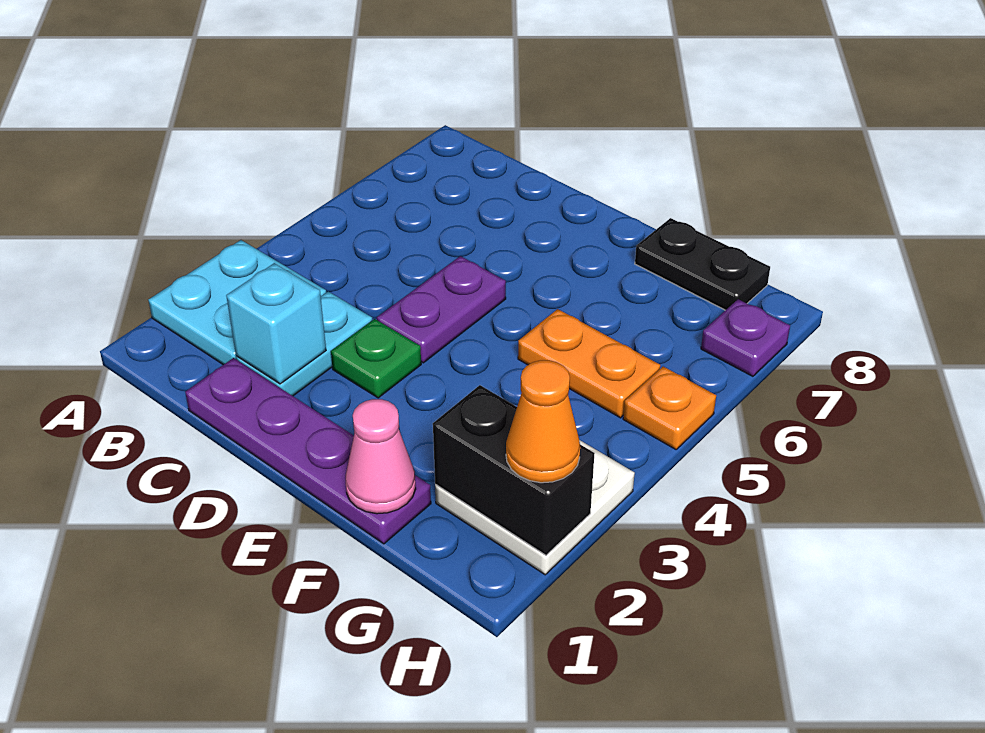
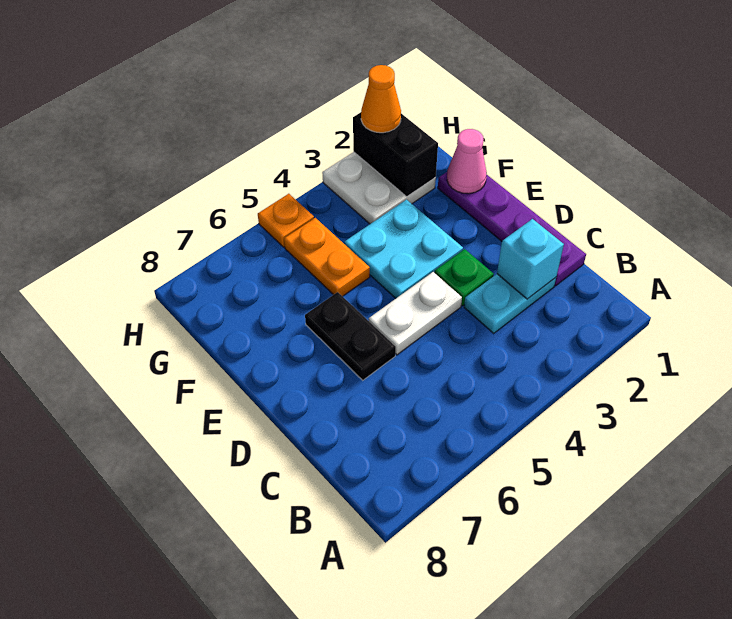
cyan 2x2 plate [148,240,326,365] -> cyan 2x2 plate moved to [344,200,463,298]
purple 1x2 plate [377,256,506,363] -> white 1x2 plate [369,272,462,355]
black 1x2 plate [635,218,770,310] -> black 1x2 plate moved to [305,292,396,380]
purple 1x1 plate [701,299,790,376] -> none

